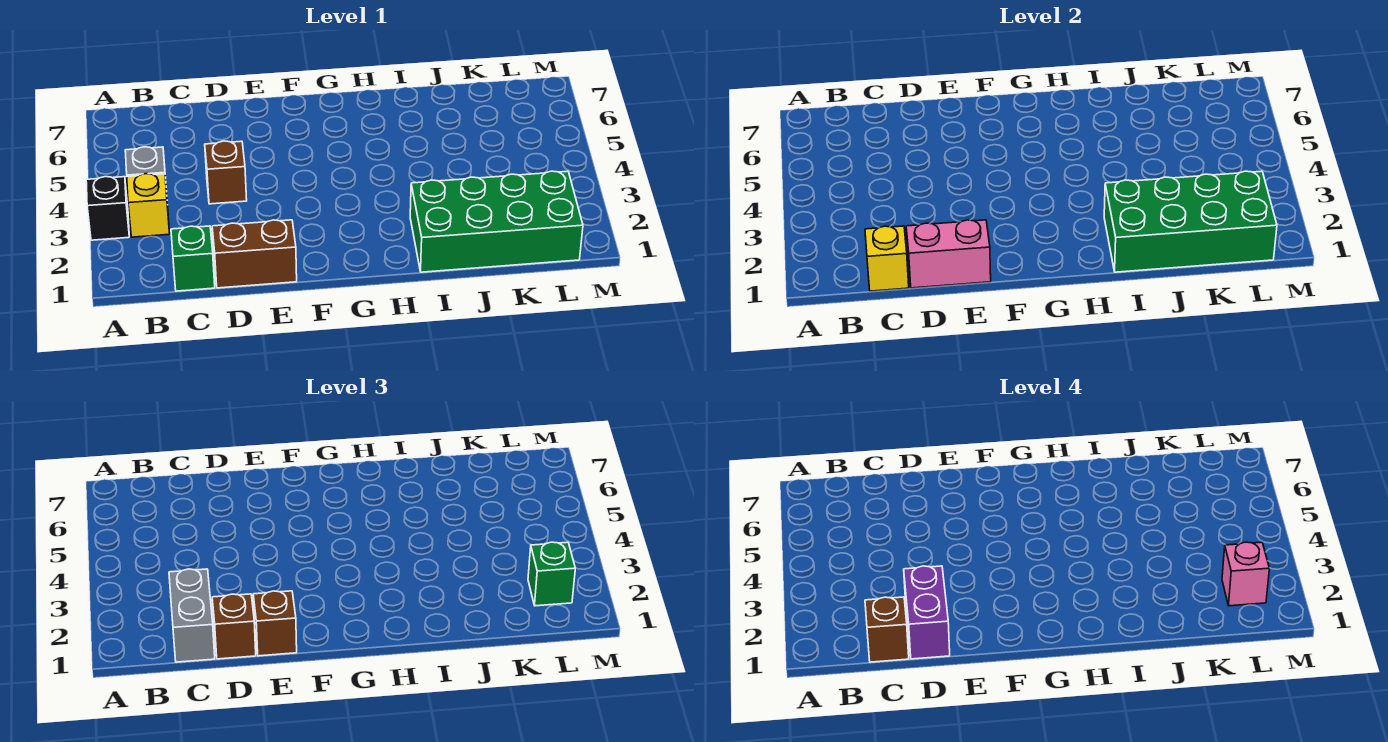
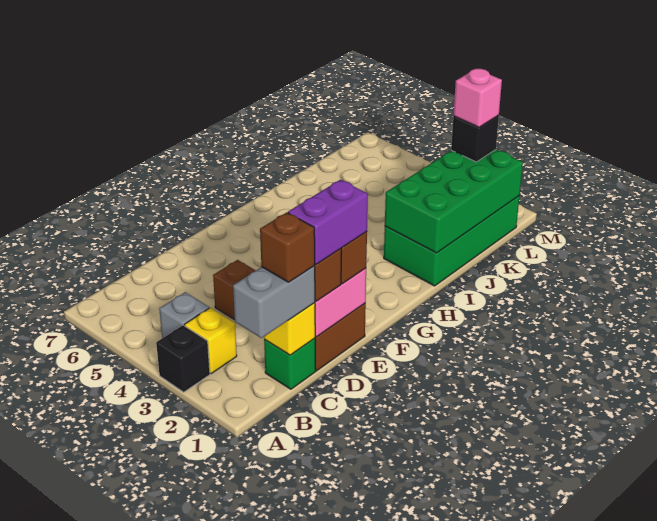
grey 1x2 brick [169,569,215,662] -> grey 1x2 brick turned to [233,266,315,338]
purple 1x2 brick [904,566,950,659] -> purple 1x2 brick turned to [288,180,368,264]
green 1x1 brick [528,542,575,606] -> black 1x1 brick [451,115,499,162]

